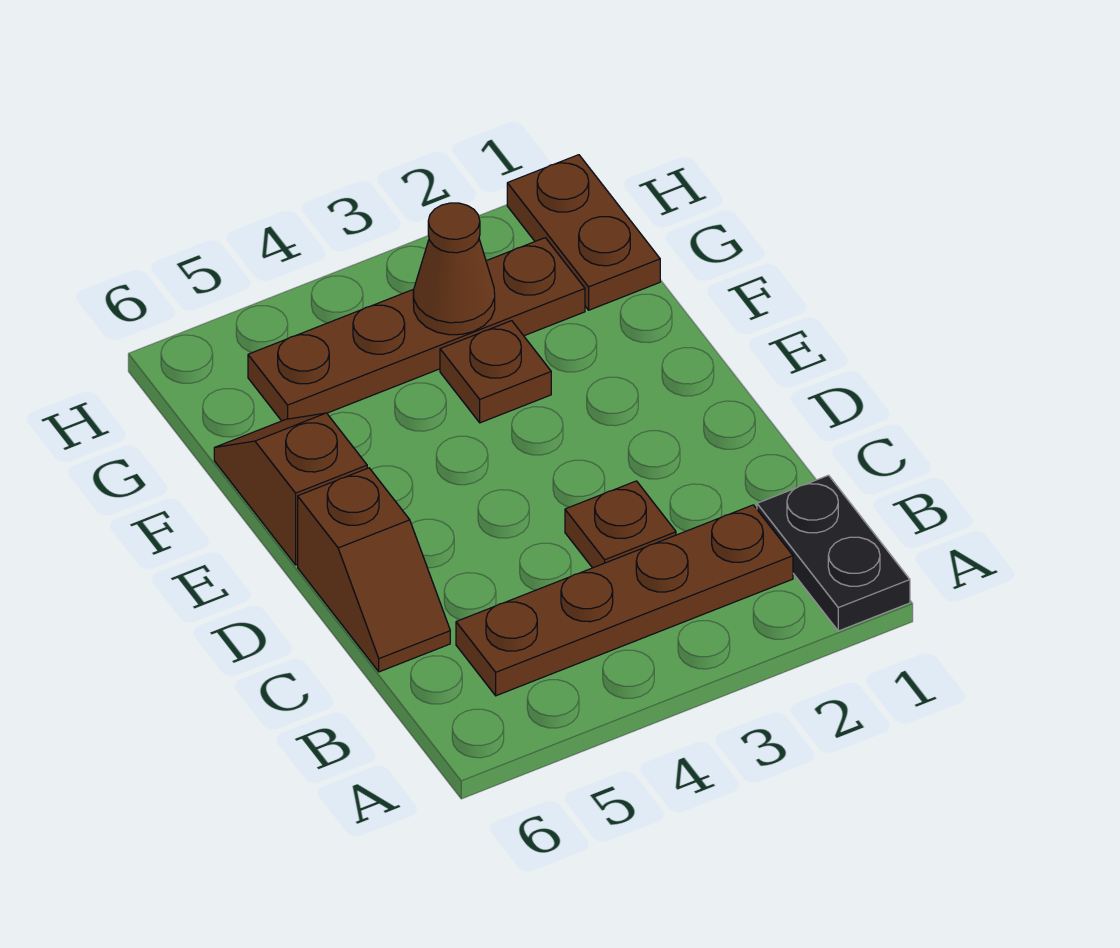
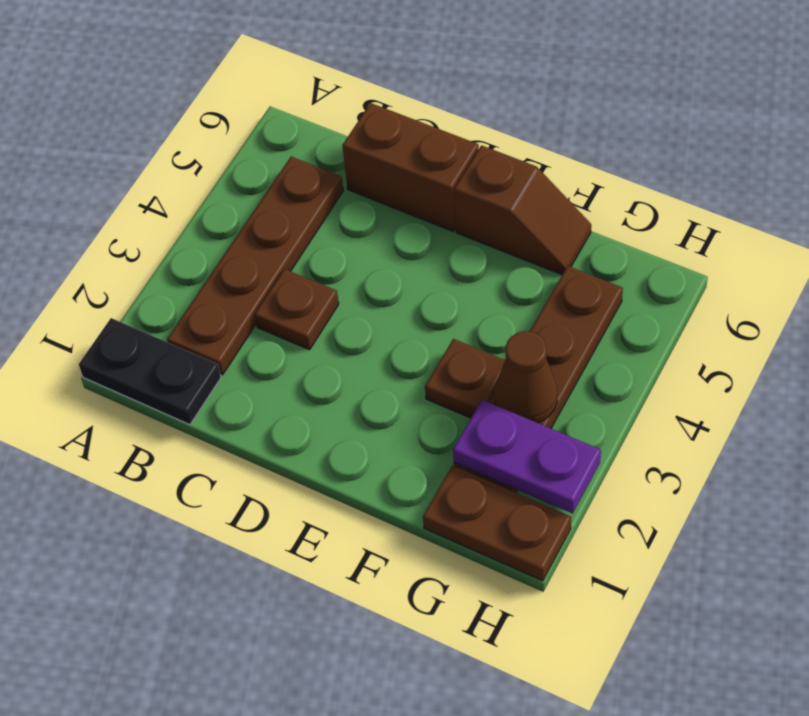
brown 1x2 slope [298,468,450,672] -> brown 1x2 brick [342,103,479,231]
none -> purple 1x2 plate [453,400,601,513]

